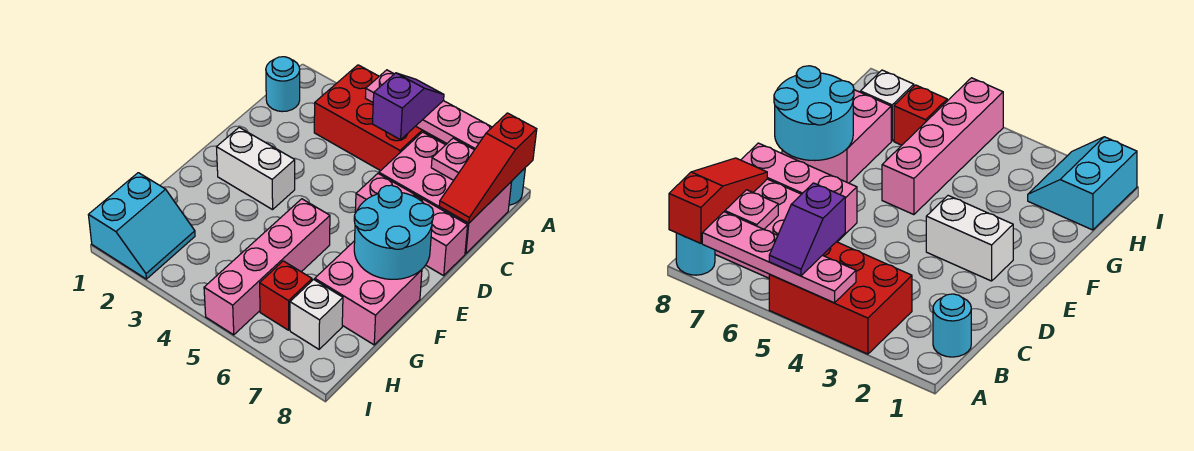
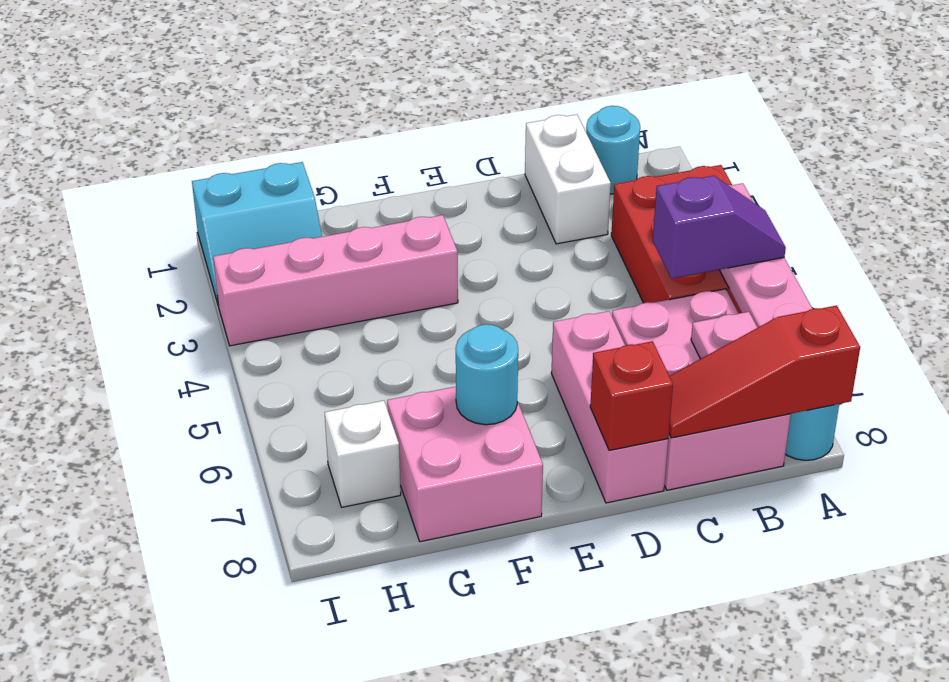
white 1x2 brick [217,127,295,210] -> white 1x2 brick moved to [525,114,611,244]
cyan 2x2 round brick [354,185,433,279] -> cyan 1x1 round brick [456,324,518,425]
pink 1x4 brick [204,199,330,335] -> pink 1x4 brick moved to [213,215,458,346]
red 1x1 brick [260,261,312,330] -> red 1x1 brick moved to [590,341,673,451]

